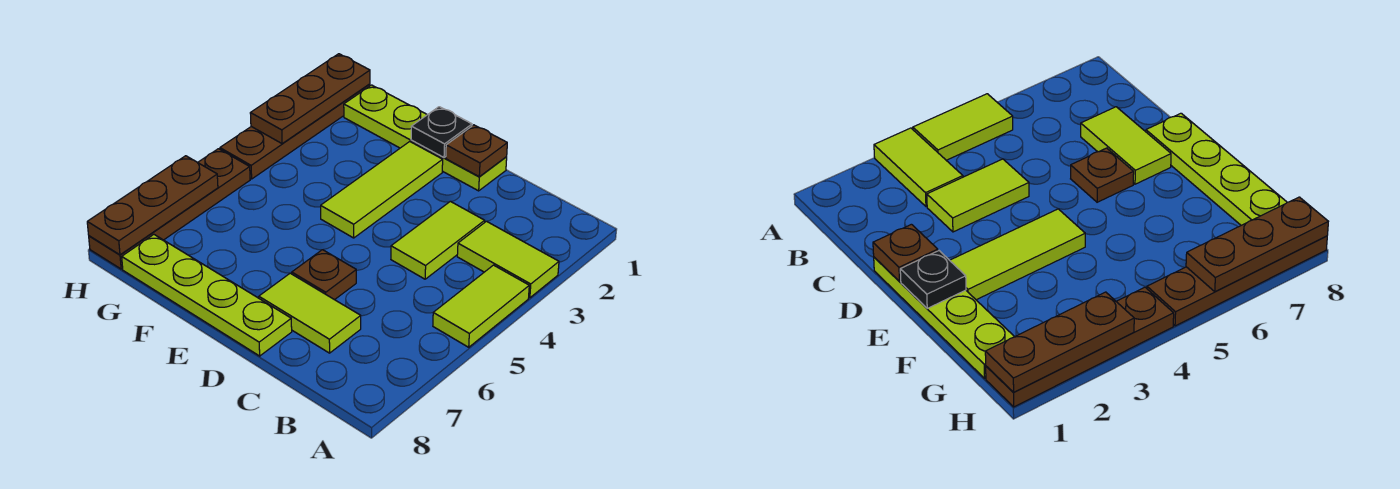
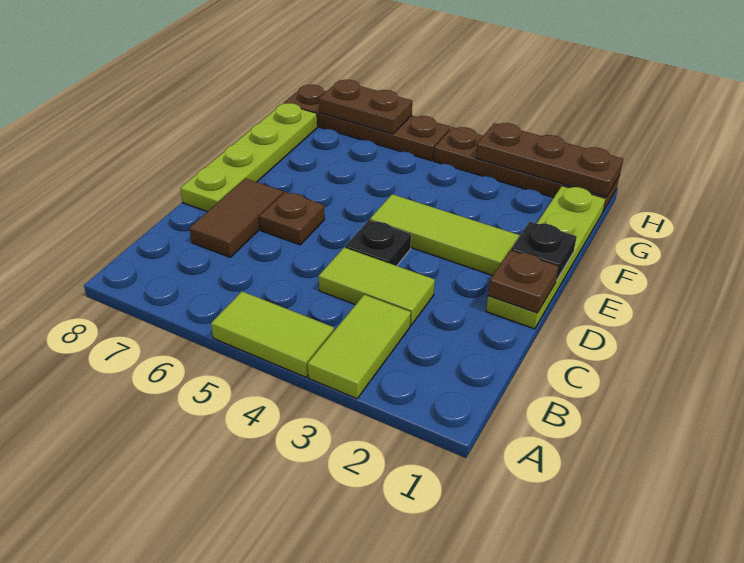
lime 1x2 tile [259,273,361,353] -> brown 1x2 tile [189,178,283,257]
none -> black 1x1 plate [345,220,411,266]
brown 1x3 plate [87,156,218,255] -> brown 1x2 plate [319,80,412,134]

